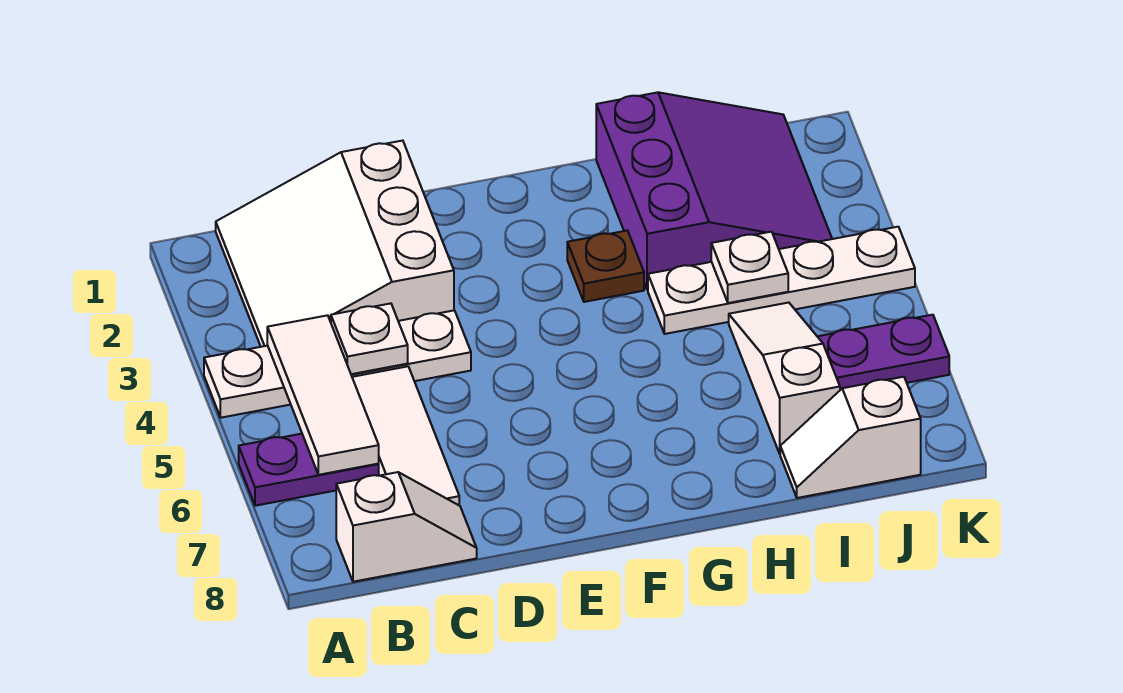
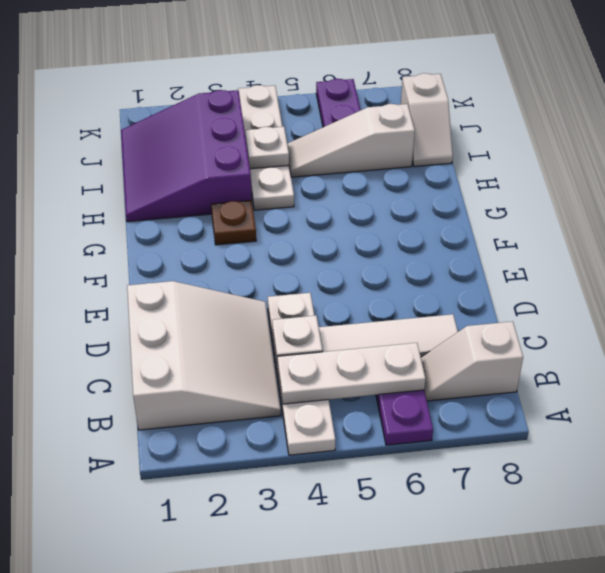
white 3x3 slope [216,141,454,347] -> white 3x3 slope turned to [127,281,281,430]
white 1x3 tile [267,315,379,475] -> white 1x3 plate [277,343,425,404]
white 1x2 slope [336,472,477,582] -> white 1x2 slope turned to [421,321,523,401]
purple 3x3 slope [596,92,832,290] -> purple 3x3 slope turned to [121,90,252,222]

